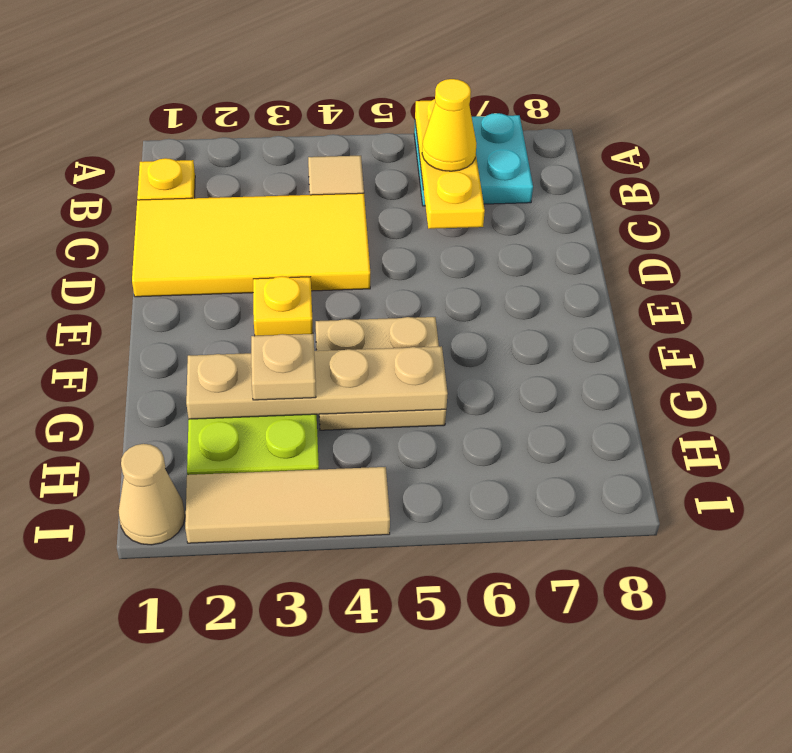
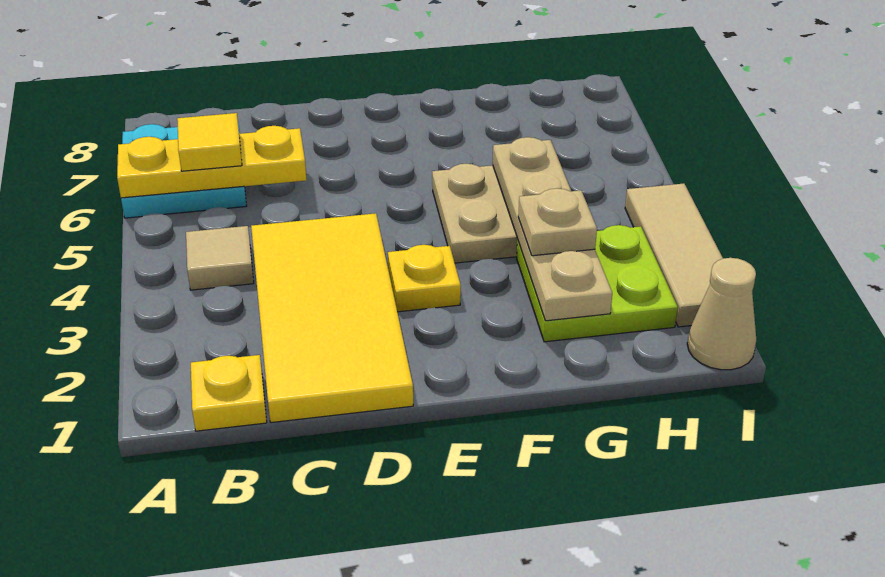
yellow 1x1 cone [422,79,476,171] -> yellow 1x1 tile [177,113,242,171]

